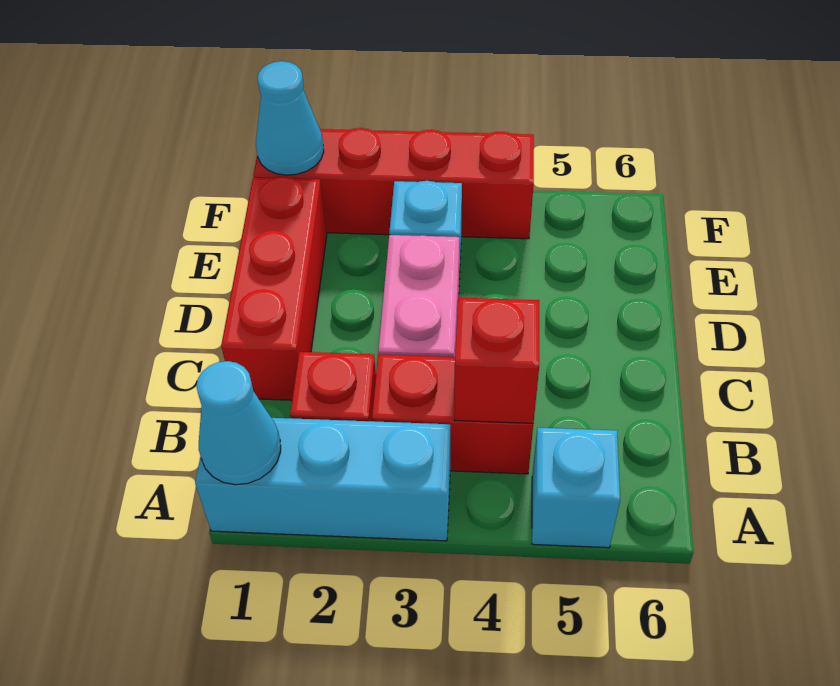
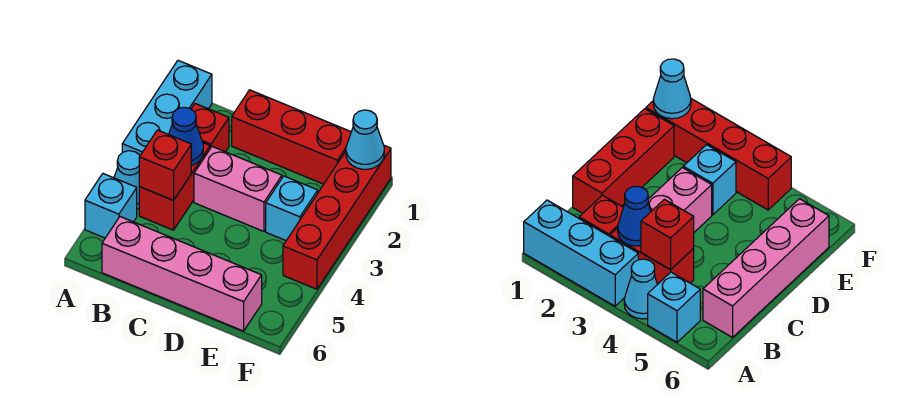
cyan 1x1 cone [196,361,281,485] -> cyan 1x1 cone moved to [114,151,140,209]
none -> blue 1x1 cone [169,107,203,166]
none -> pink 1x4 brick [102,217,262,331]

